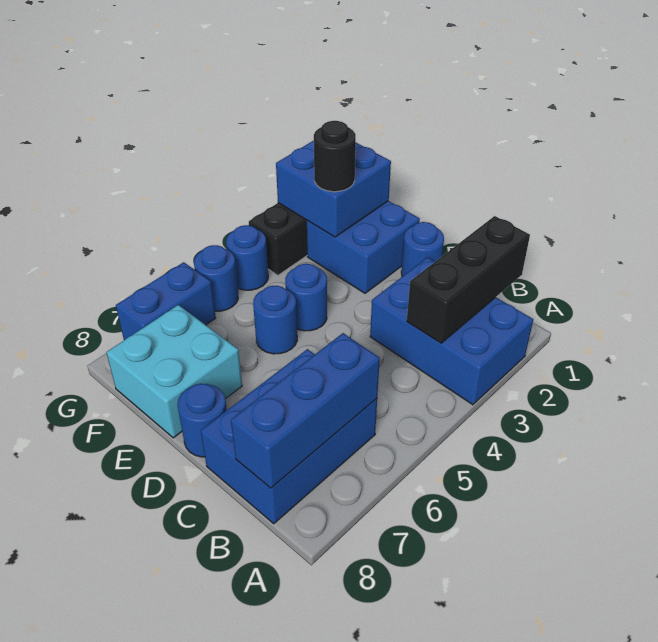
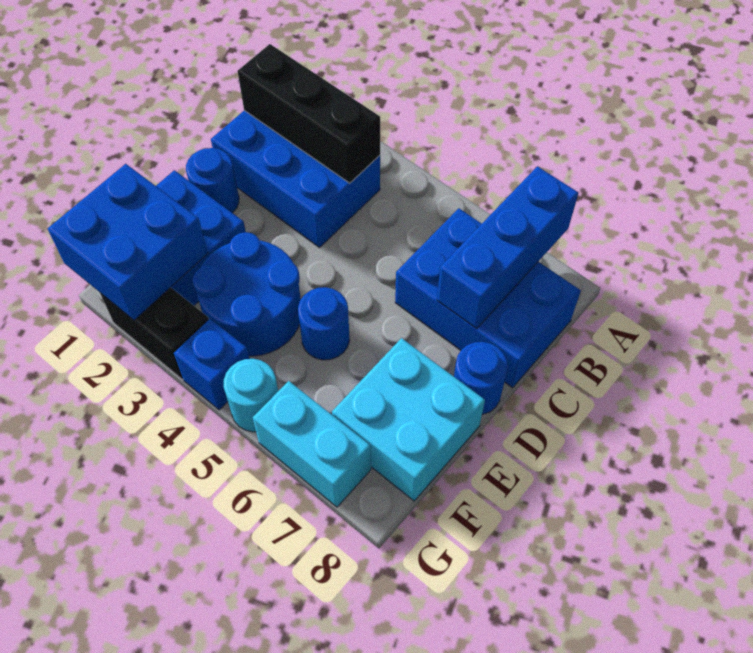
blue 2x3 brick [370,258,533,405] -> blue 2x3 brick turned to [211,110,380,247]
blue 1x3 brick [231,333,380,488] -> blue 1x3 brick turned to [437,166,578,329]
blue 1x1 round brick [285,264,327,331] -> blue 2x2 round brick [193,232,301,356]
black 1x1 round brick [314,121,356,192] -> none
blue 1x1 round brick [226,225,268,290] -> blue 1x1 brick [174,319,249,410]
blue 1x1 round brick [194,245,238,311] -> cyan 1x1 round brick [224,359,278,432]
blue 1x2 brick [116,262,216,340] -> cyan 1x2 brick [253,381,371,507]

